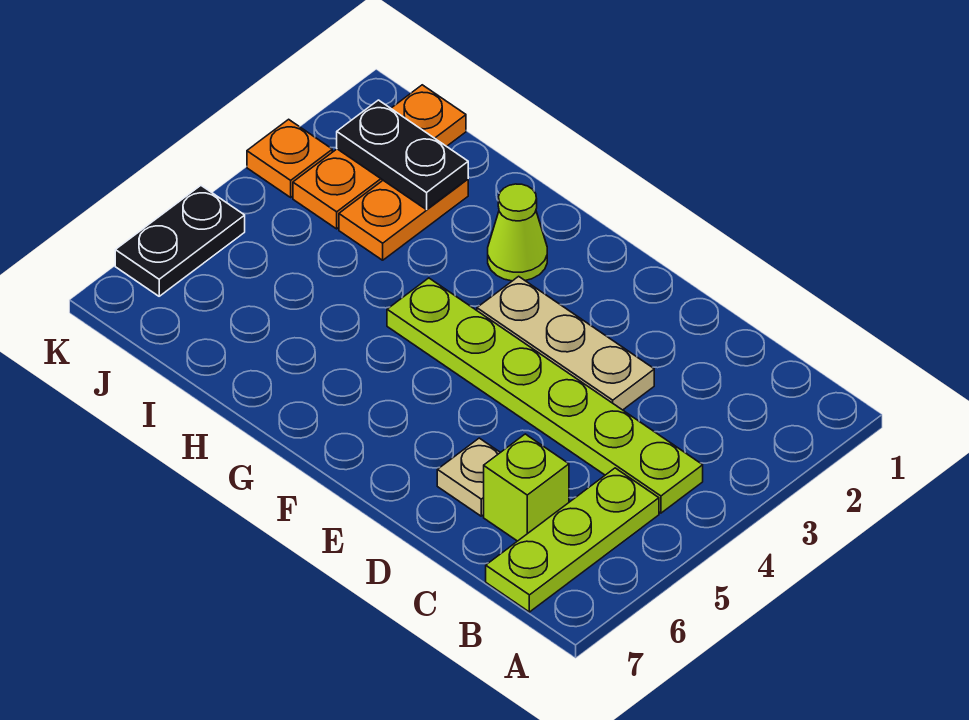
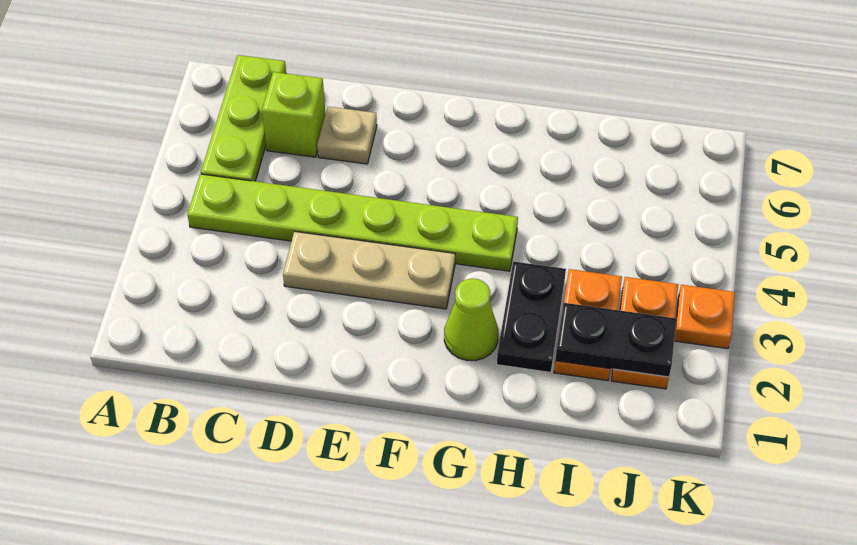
orange 1x3 plate [293,85,466,229] -> orange 1x2 plate [611,277,678,389]
black 1x2 plate [115,186,245,296] -> black 1x2 plate moved to [497,262,566,372]

